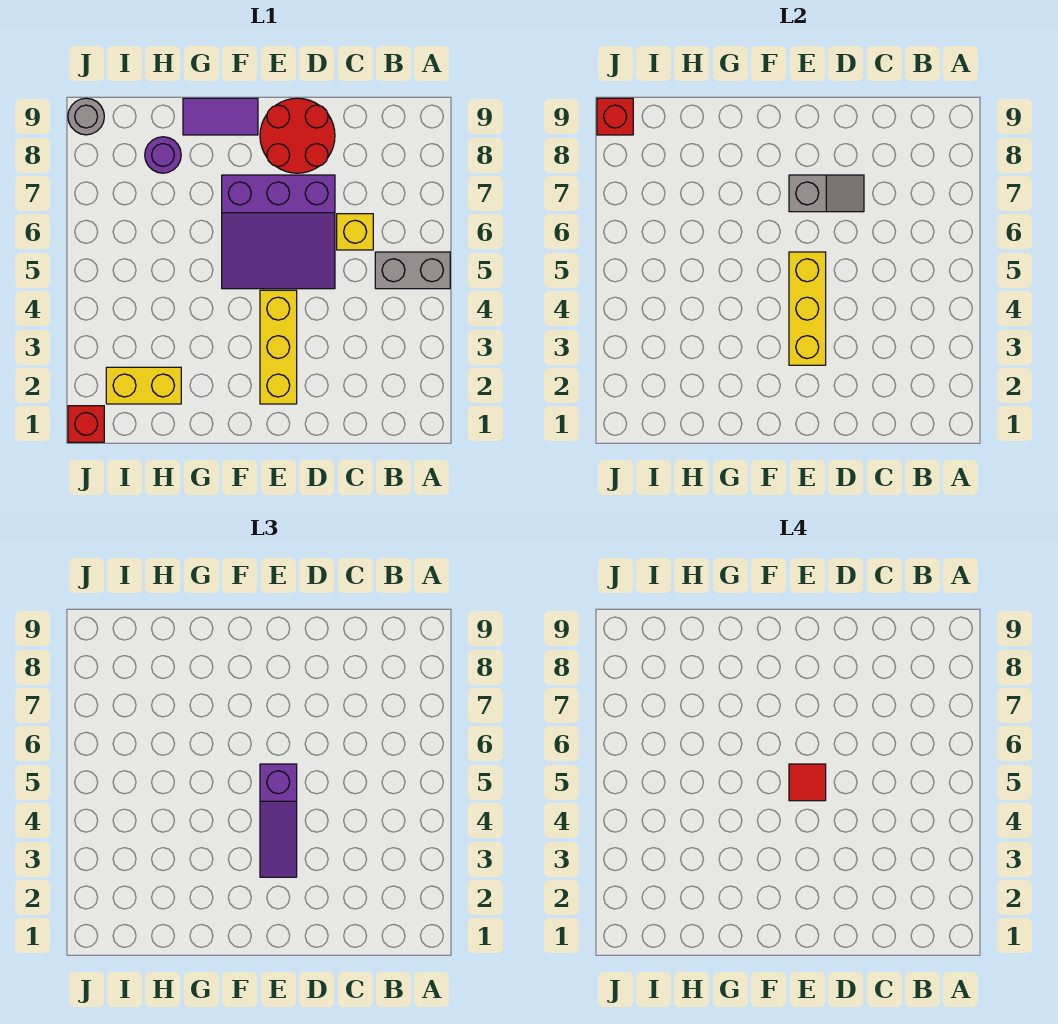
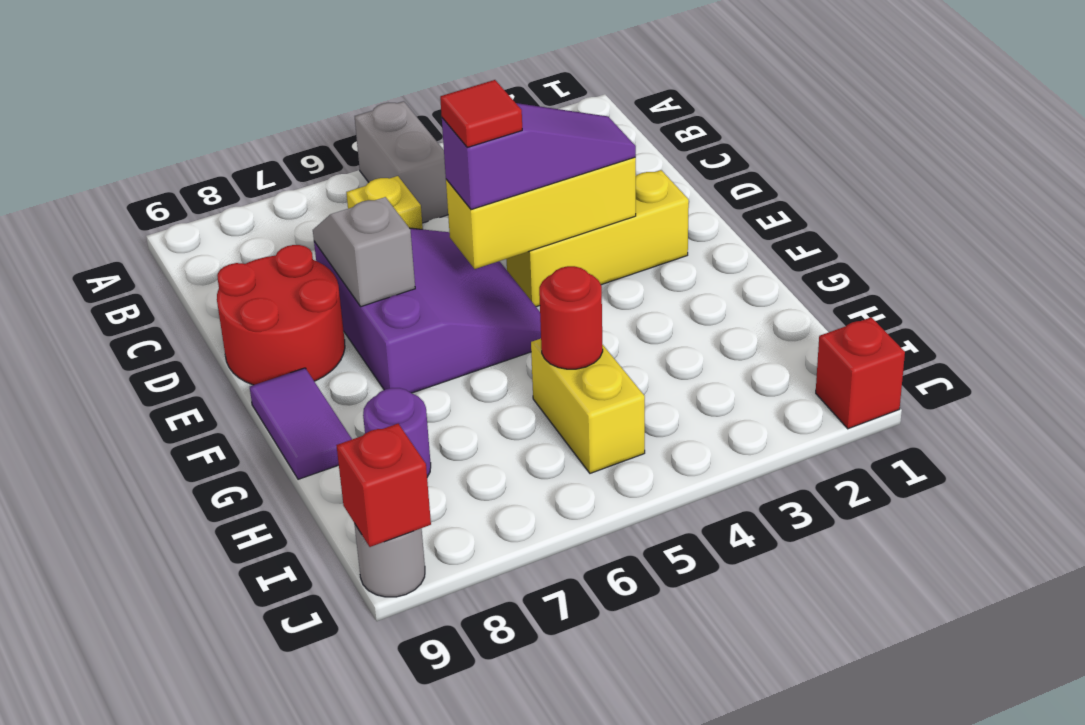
yellow 1x2 brick [106,367,181,404] -> yellow 1x2 brick moved to [531,339,645,473]
none -> red 1x1 round brick [539,266,603,369]

